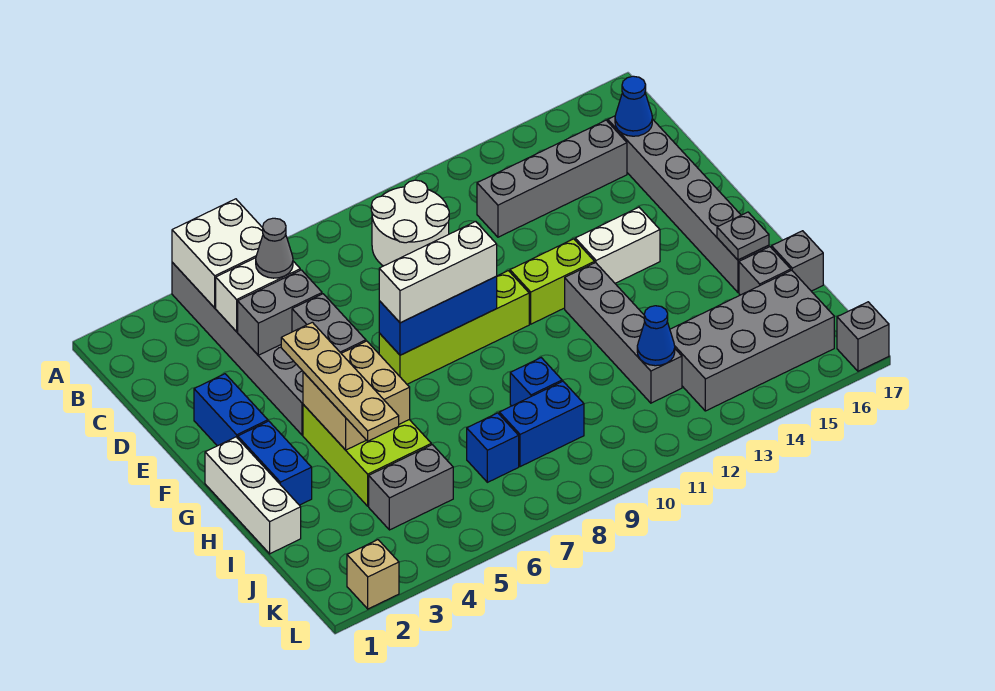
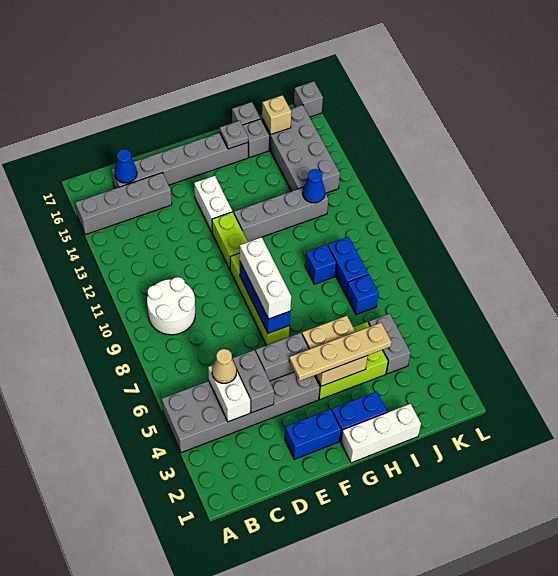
white 2x2 brick [172,199,263,308] -> none
grey 1x1 cone [256,218,293,278] -> tan 1x1 cone [212,349,237,383]
grey 1x4 brick [477,120,627,237] -> grey 1x4 brick turned to [75,173,172,235]
tan 1x1 brick [347,540,399,609] -> tan 1x1 brick moved to [262,95,291,134]

